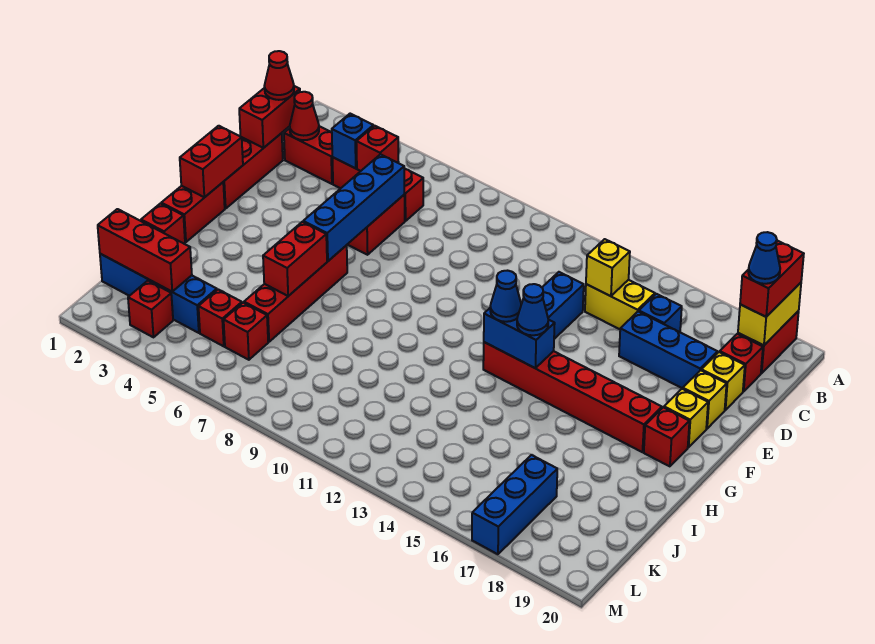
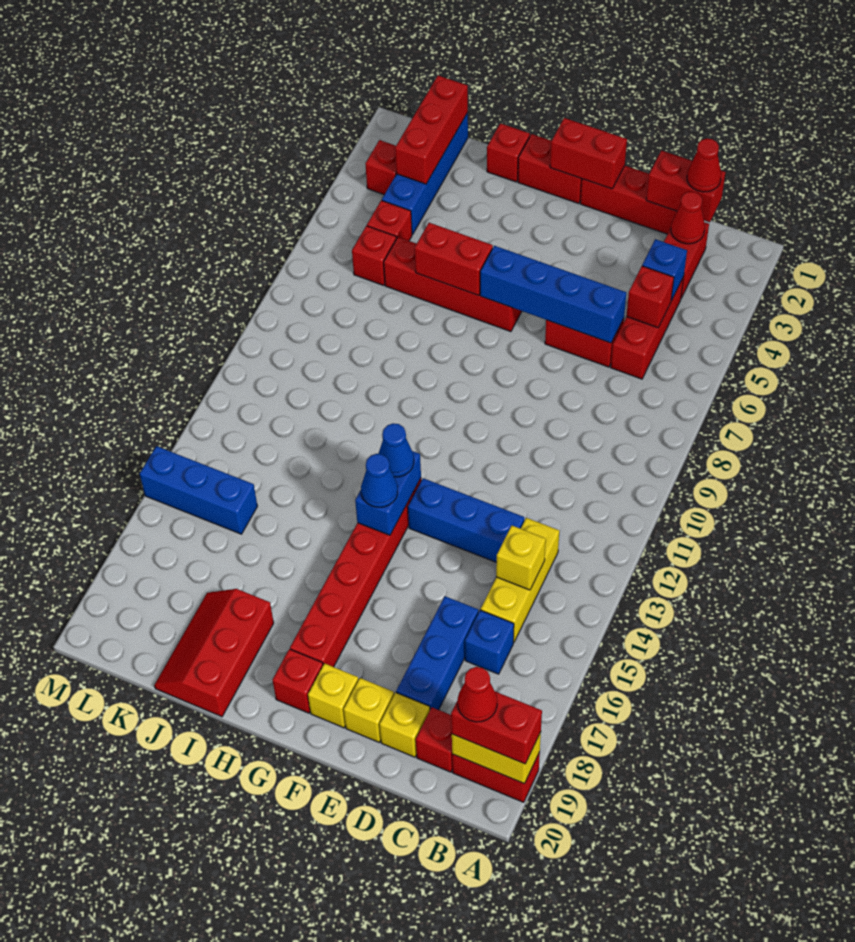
blue 1x1 cone [748,232,780,284] -> red 1x1 cone [458,667,497,722]
yellow 1x2 brick [585,280,655,329] -> yellow 1x3 brick [481,518,559,643]
none -> red 2x3 slope [154,589,274,717]
blue 1x3 brick [472,455,557,554] -> blue 1x3 brick moved to [140,446,257,534]

